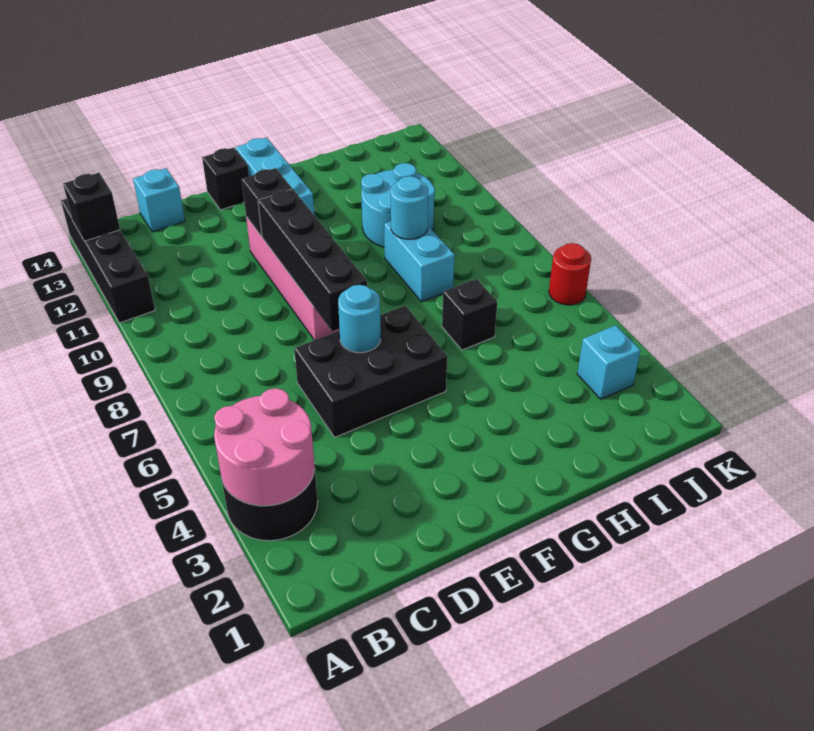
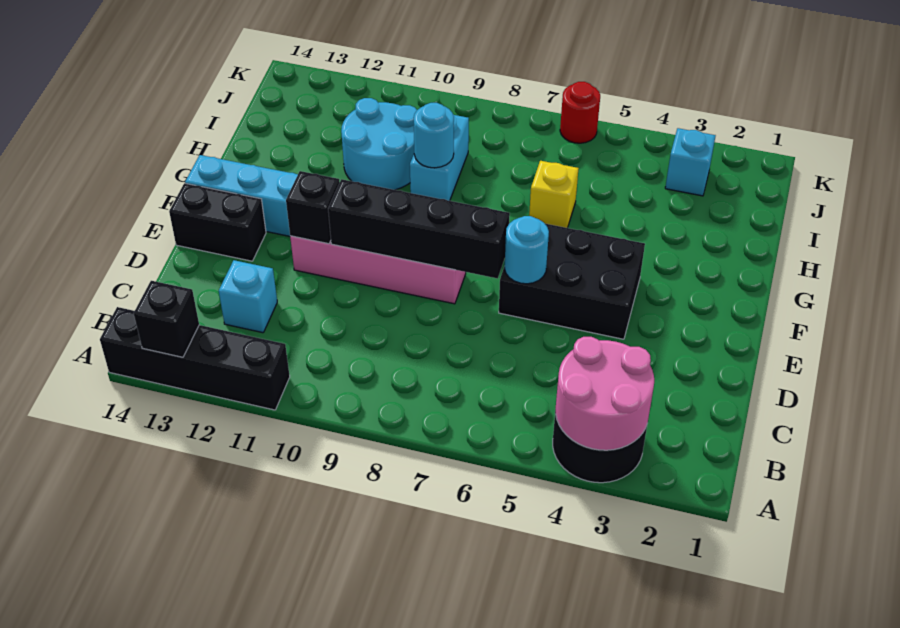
cyan 1x1 brick [133,168,185,232] -> cyan 1x1 brick moved to [219,260,277,333]
black 2x3 brick [294,306,447,437] -> black 2x3 brick turned to [499,224,645,339]
black 1x1 brick [202,148,249,210] -> black 1x2 brick [169,183,266,261]
black 1x1 brick [442,279,497,350] -> yellow 1x1 brick [529,161,579,228]
cyan 1x2 brick [384,221,455,302] -> cyan 1x2 brick turned to [410,115,469,201]

